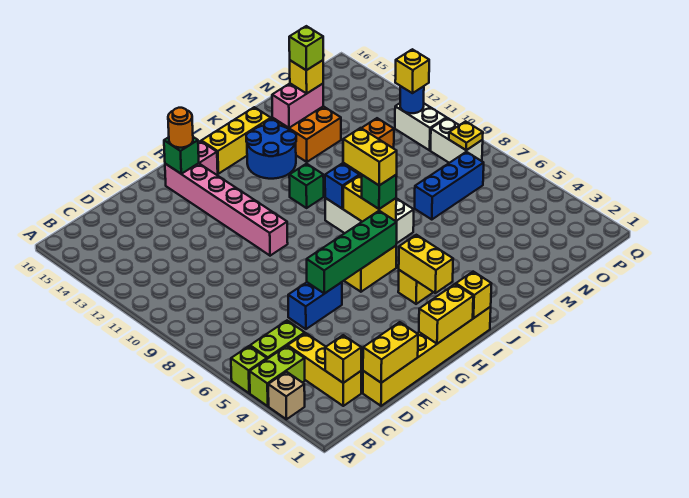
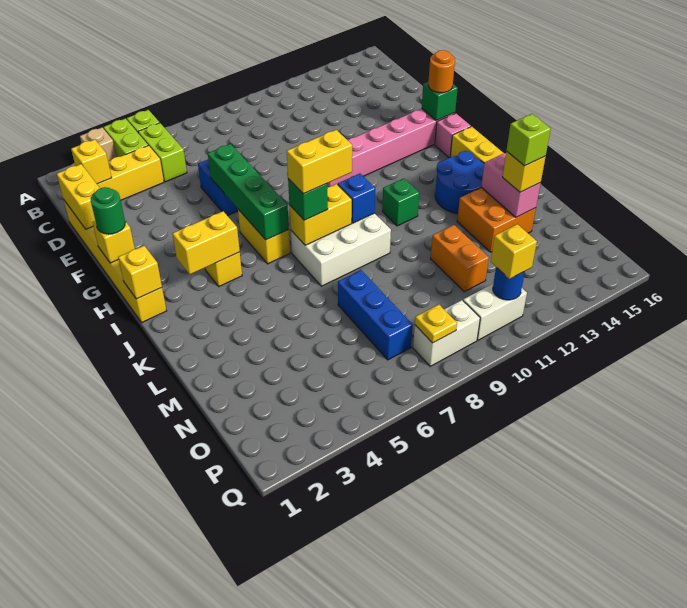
yellow 1x2 brick [419,284,473,344] -> yellow 1x1 brick [92,221,135,263]
none -> green 1x1 round brick [91,187,125,234]

